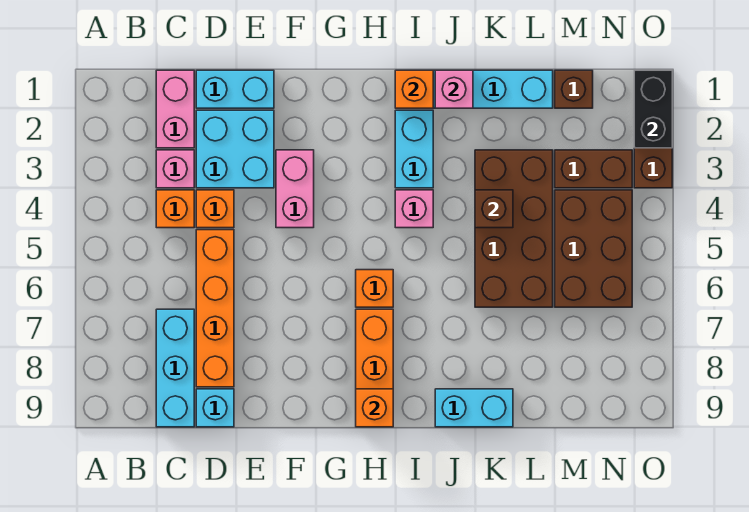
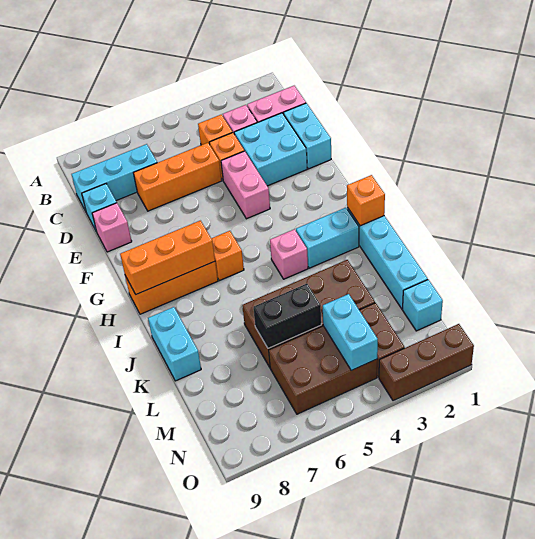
orange 1x4 brick [196,230,234,387] -> orange 1x3 brick [134,143,222,211]
pink 1x2 brick [276,150,314,228] -> pink 1x2 brick turned to [221,151,270,219]
orange 1x1 brick [356,389,393,427] -> orange 1x3 brick [120,221,215,294]
pink 1x1 brick [435,70,473,108] -> pink 1x1 brick moved to [92,203,132,252]
brown 1x1 brick [475,190,513,228] -> none
brown 1x1 brick [555,70,593,108] -> cyan 1x1 brick [403,280,443,331]
none -> cyan 1x2 brick [323,294,378,370]
black 1x2 brick [634,70,672,148] -> black 1x2 brick moved to [253,284,321,348]

